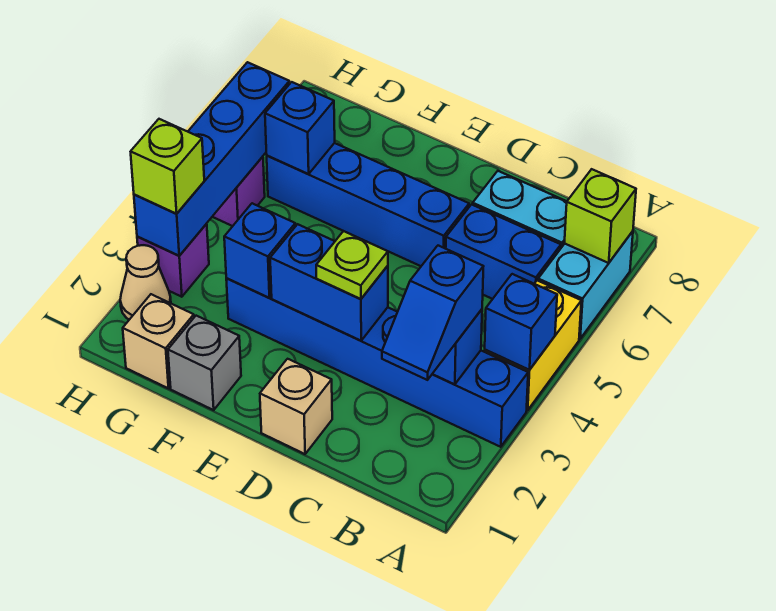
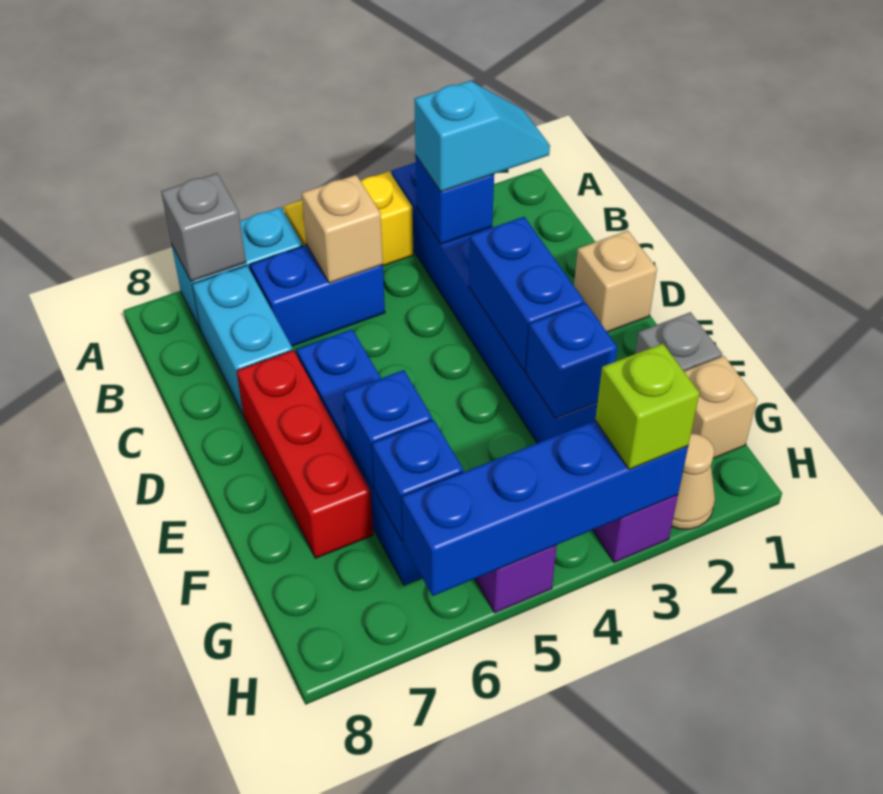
blue 1x1 brick [485,274,557,370] -> blue 1x1 brick moved to [344,370,432,489]
lime 1x1 brick [565,169,636,263] -> grey 1x1 brick [161,173,246,281]
blue 1x2 slope [382,246,484,380] -> cyan 1x2 slope [414,81,550,192]
none -> tan 1x1 brick [302,175,383,283]
blue 1x2 brick [446,205,561,299] -> blue 1x2 brick turned to [250,245,385,346]
lime 1x1 plate [316,231,388,299] -> none
none -> red 1x3 brick [237,350,373,558]

